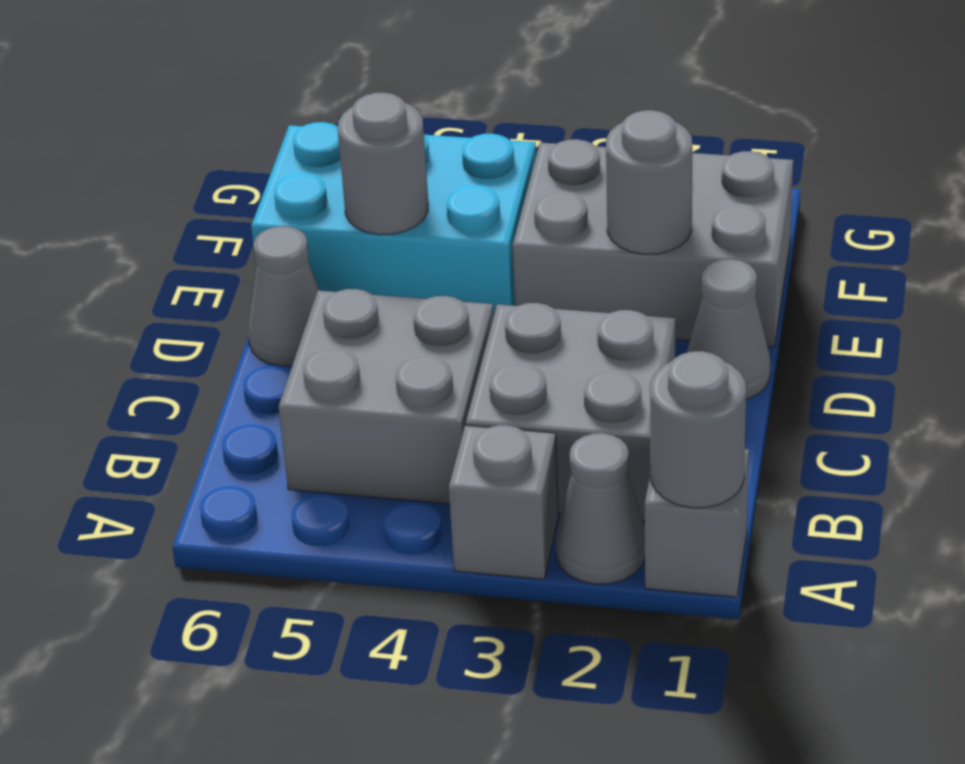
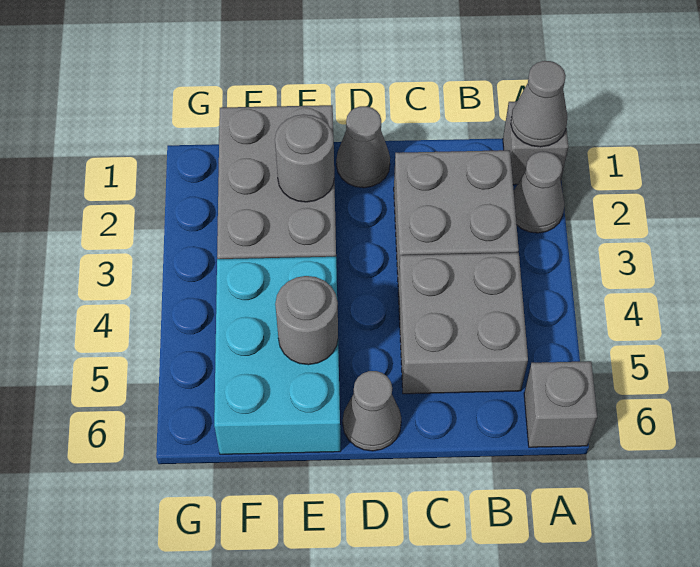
grey 1x1 round brick [650,351,746,508] -> grey 1x1 cone [511,61,567,147]
grey 1x1 brick [449,425,558,579] -> grey 1x1 brick moved to [524,361,597,447]

